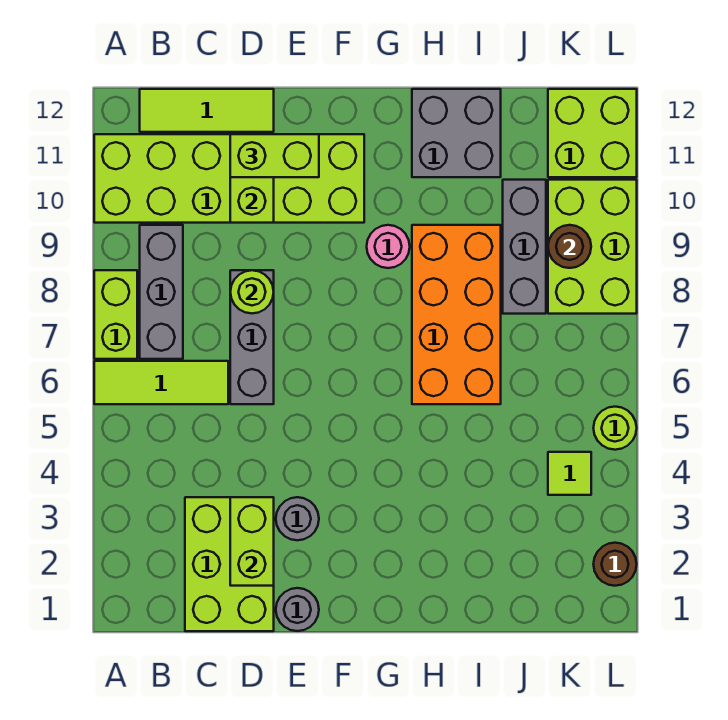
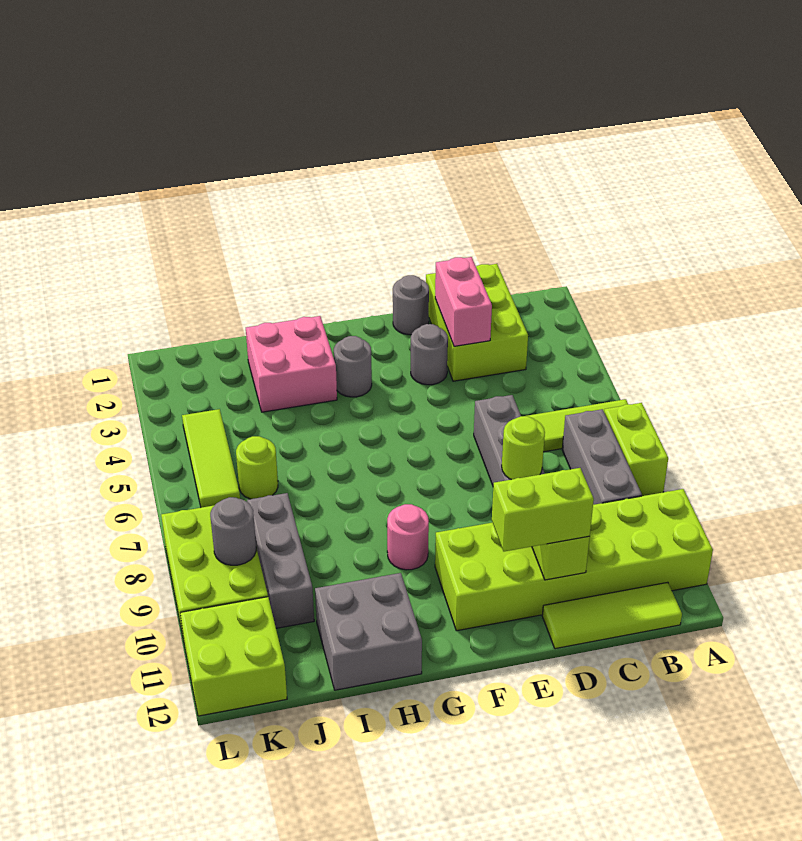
lime 1x2 brick [230,497,274,586] -> pink 1x2 brick [435,257,492,346]
none -> grey 1x1 round brick [334,336,372,397]
none -> pink 2x2 brick [246,316,337,412]
orange 2x4 brick [412,225,501,404] -> none
lime 1x1 tile [548,452,591,495] -> lime 1x3 tile [182,409,240,508]
brown 1x1 round brick [548,225,591,268] -> grey 1x1 round brick [210,497,256,565]
brown 1x1 round brick [593,543,637,586] -> none
lime 1x1 round brick [594,407,637,450] -> lime 1x1 round brick moved to [236,436,278,499]

